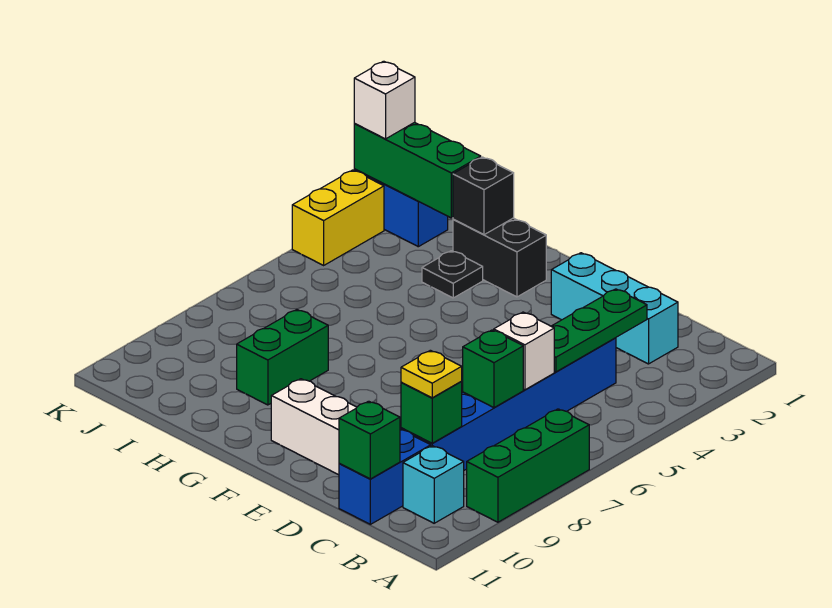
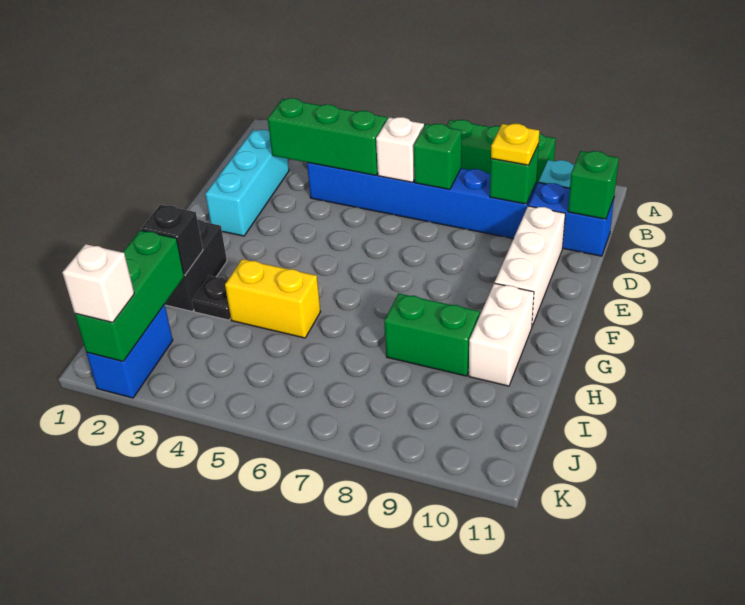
green 1x3 plate [551,289,647,372] -> green 1x3 brick [268,98,387,175]
none -> white 1x2 brick [469,283,534,386]
yellow 1x2 brick [292,170,384,265] -> yellow 1x2 brick moved to [225,259,321,338]

